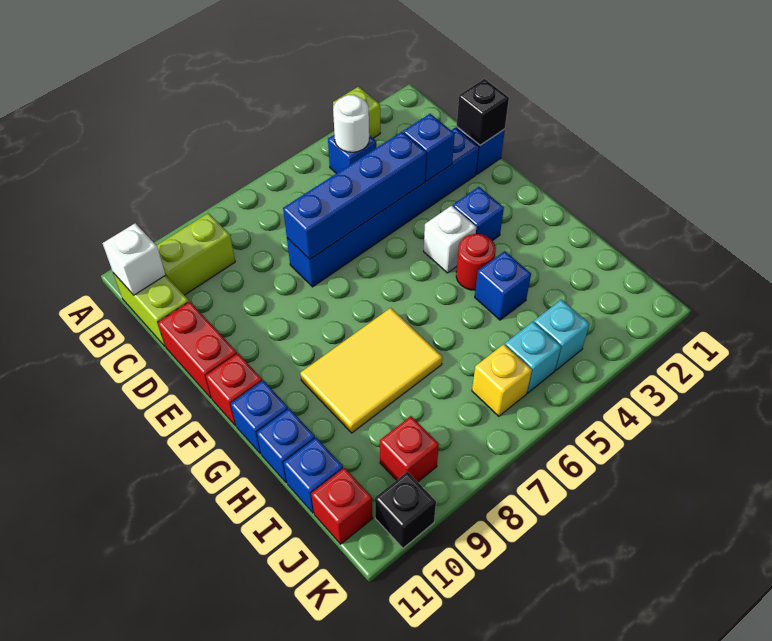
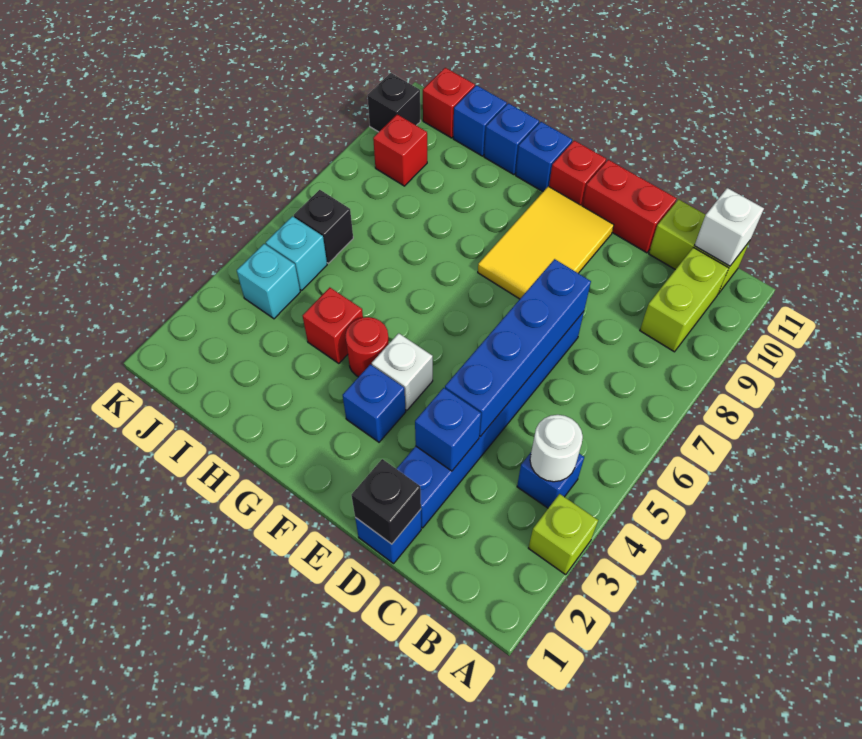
yellow 2x3 tile [300,308,442,433] -> yellow 2x3 tile moved to [478,186,614,299]
blue 1x1 brick [475,251,531,320] -> red 1x1 brick [303,288,363,364]
yellow 1x1 brick [472,344,532,416] -> black 1x1 brick [294,190,353,263]

